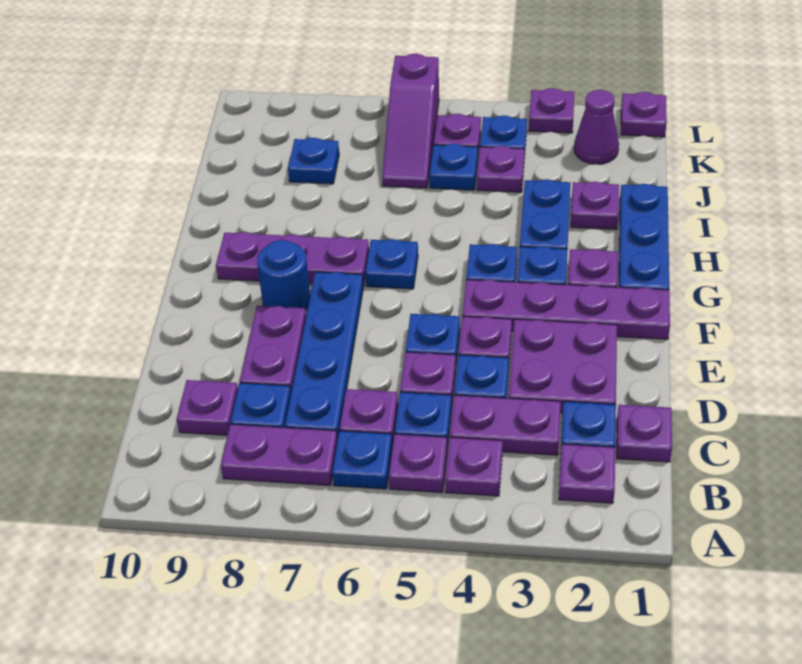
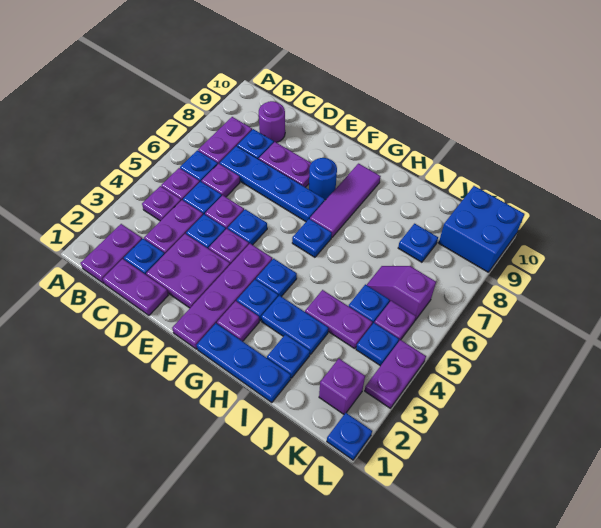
purple 1x1 plate [559,444,615,503] -> purple 1x2 plate [81,224,142,283]
purple 1x1 plate [617,405,672,462] -> purple 1x2 plate [103,259,168,315]
purple 1x1 plate [177,380,238,435] -> purple 1x1 round brick [259,101,285,142]
purple 1x3 plate [216,232,369,286] -> purple 1x3 tile [310,164,381,237]
purple 1x1 plate [571,181,619,230] -> blue 1x1 plate [267,334,310,378]
purple 1x1 plate [477,146,525,192] -> purple 1x2 plate [305,290,372,349]
purple 1x3 slope [382,54,439,188] -> purple 1x2 slope [367,266,436,320]
purple 1x1 cone [574,90,619,164] -> purple 1x1 brick [319,359,365,414]
none -> blue 2x2 brick [439,186,524,272]
purple 1x1 plate [621,92,667,137] -> blue 1x1 plate [327,413,372,460]
purple 1x1 plate [529,88,575,133] -> purple 1x2 plate [365,340,426,408]

